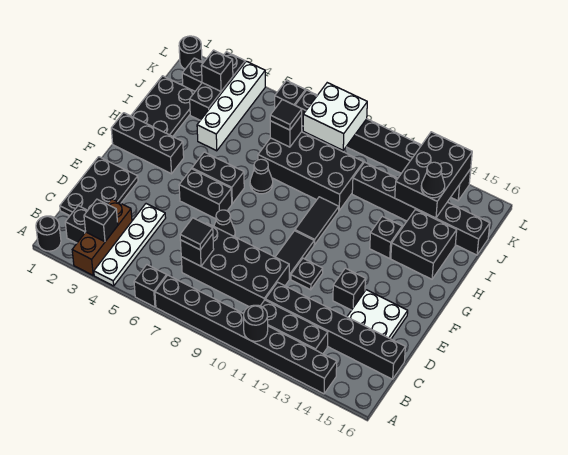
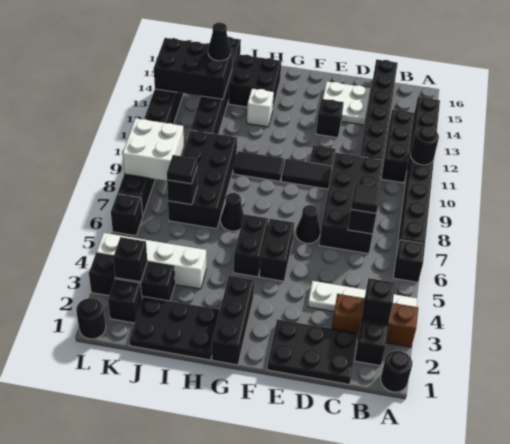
black 1x1 brick [370,216,402,258] -> white 1x1 brick [247,88,274,127]

